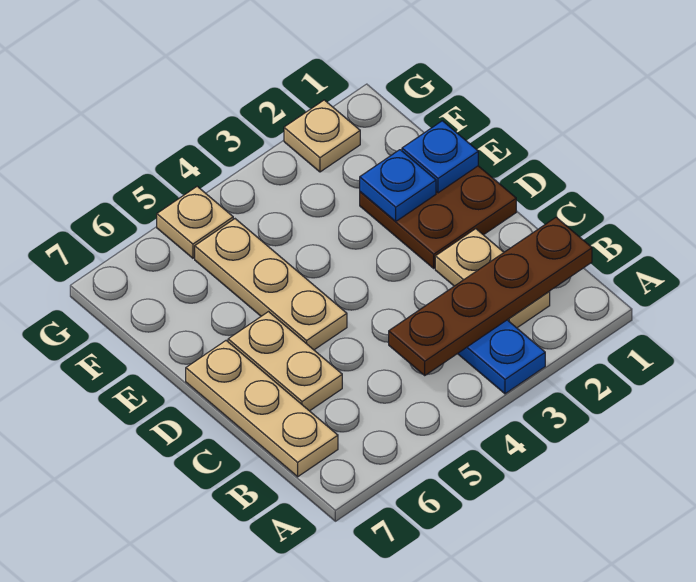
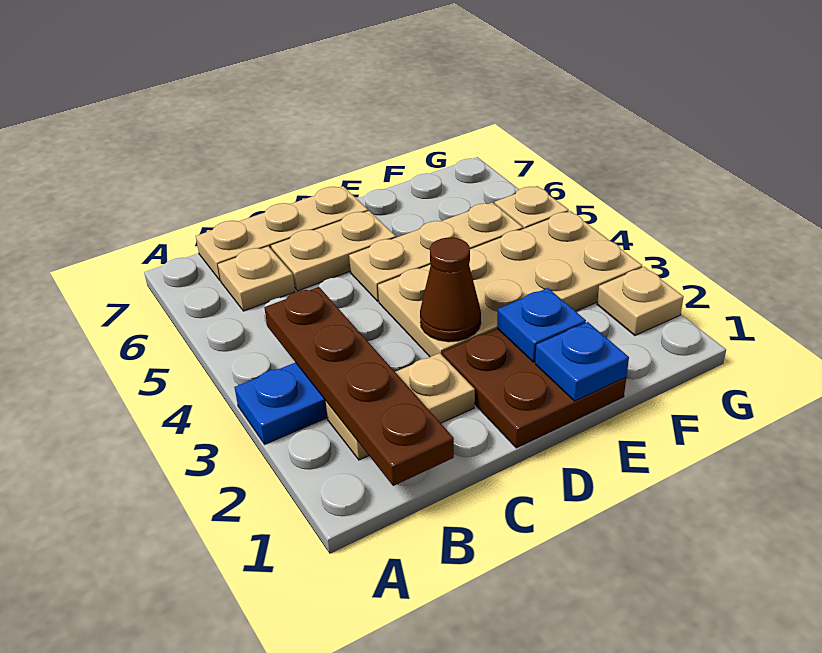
none -> tan 1x1 plate [218,246,295,311]
none -> tan 2x4 plate [378,211,642,357]
none -> brown 1x1 cone [420,237,481,342]

